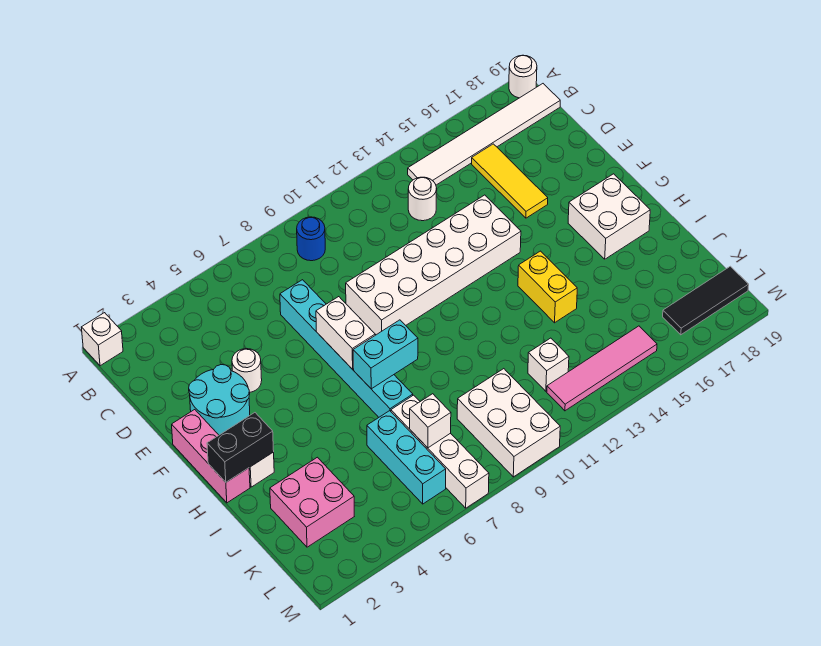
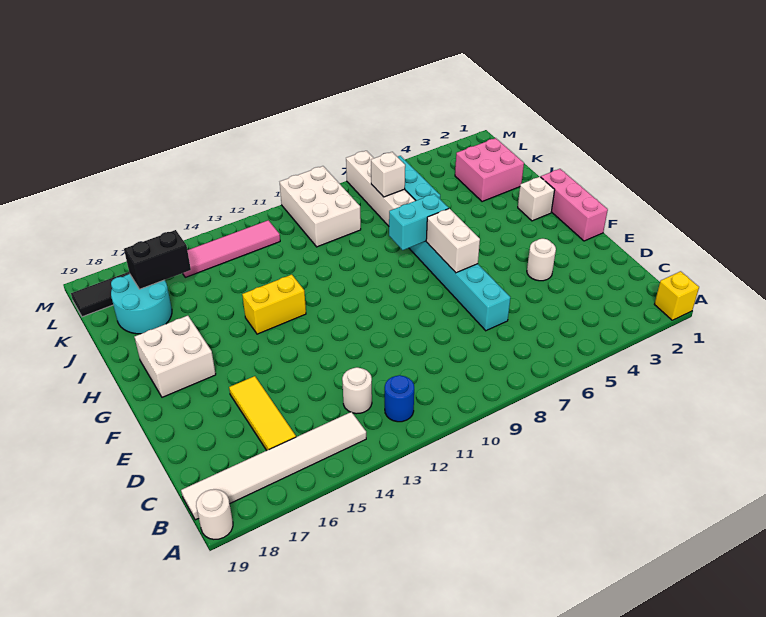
white 1x1 brick [81,313,123,366] -> yellow 1x1 brick [654,271,699,320]
blue 1x1 round brick [297,217,325,261] -> blue 1x1 round brick moved to [385,375,414,422]
cyan 2x2 round brick [189,365,250,435] -> cyan 2x2 round brick moved to [111,274,172,334]
white 2x6 brick [346,195,521,335] -> none
black 1x2 brick [207,413,274,482] -> black 1x2 brick moved to [124,230,191,289]
yellow 1x2 brick [518,251,577,323] -> yellow 1x2 brick turned to [242,275,306,334]
white 1x1 brick [528,338,569,391] -> none

